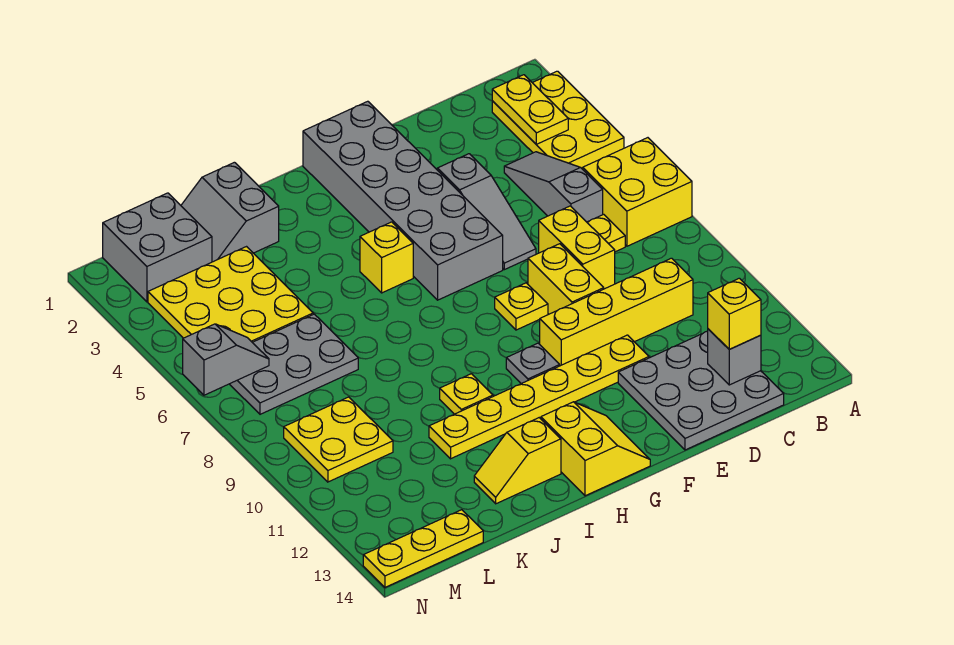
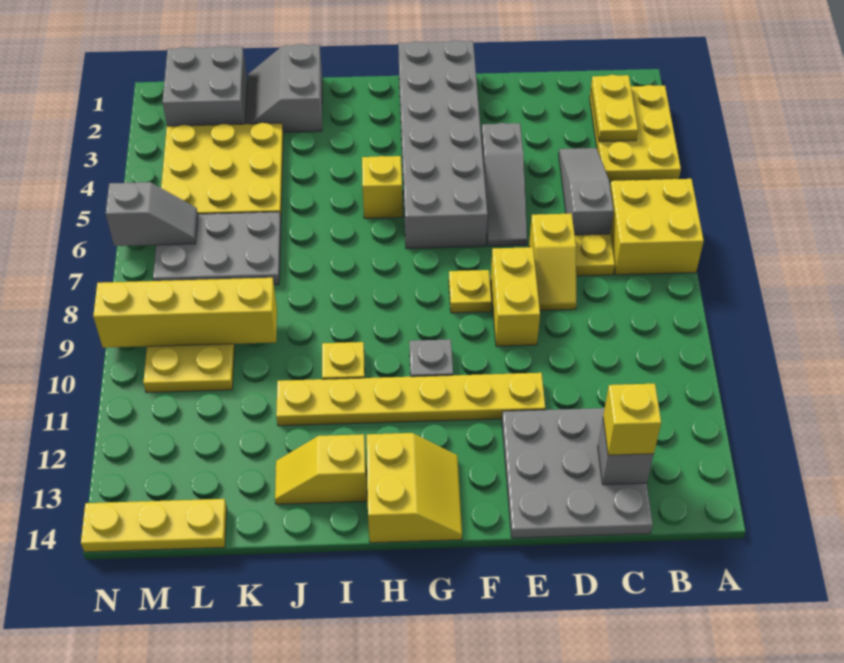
yellow 1x4 brick [540,258,693,366] -> yellow 1x4 brick moved to [93,278,277,348]
yellow 1x2 brick [539,206,615,289] -> yellow 1x2 slope [529,214,576,310]

